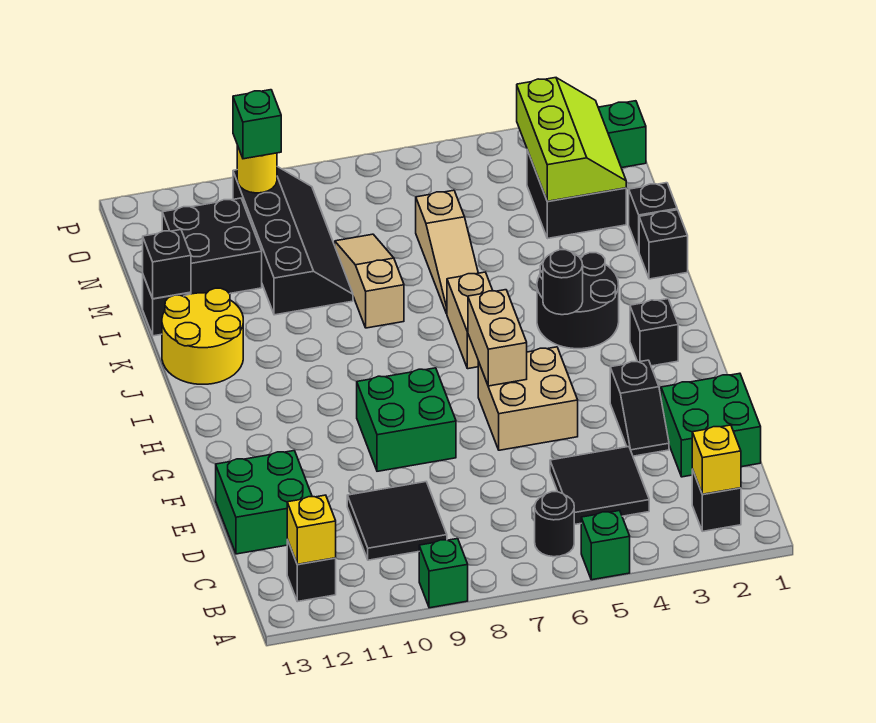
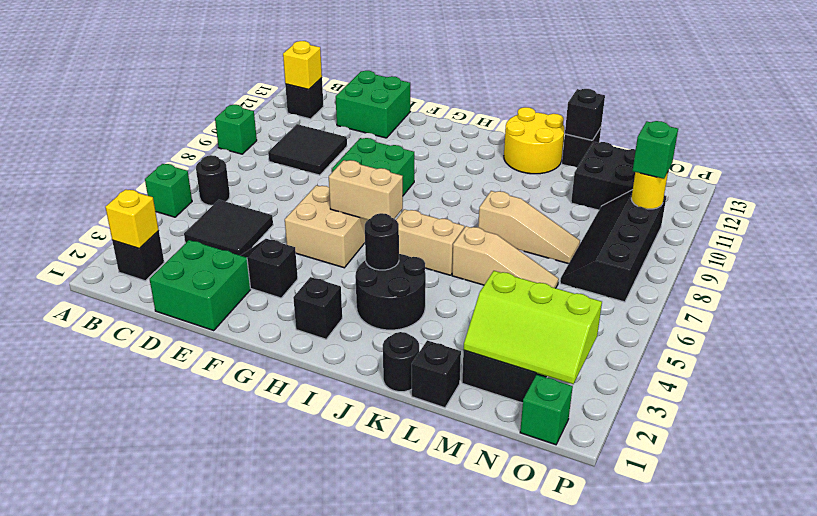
black 1x1 brick [639,210,688,279] -> black 1x1 round brick [383,332,419,392]
tan 1x3 slope [416,190,478,314] -> tan 1x3 slope turned to [452,226,559,288]
black 2x4 slope [233,167,353,315] -> black 2x4 slope turned to [560,190,666,302]

